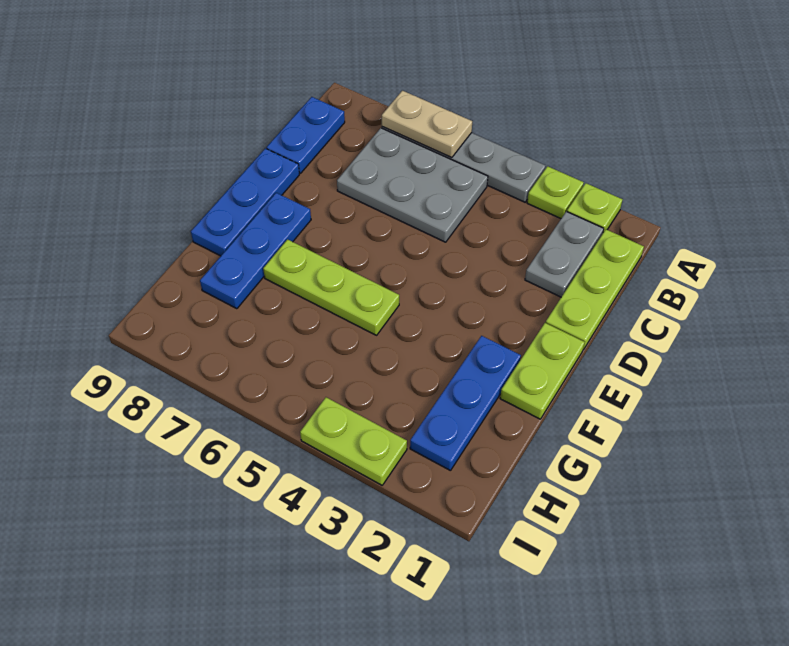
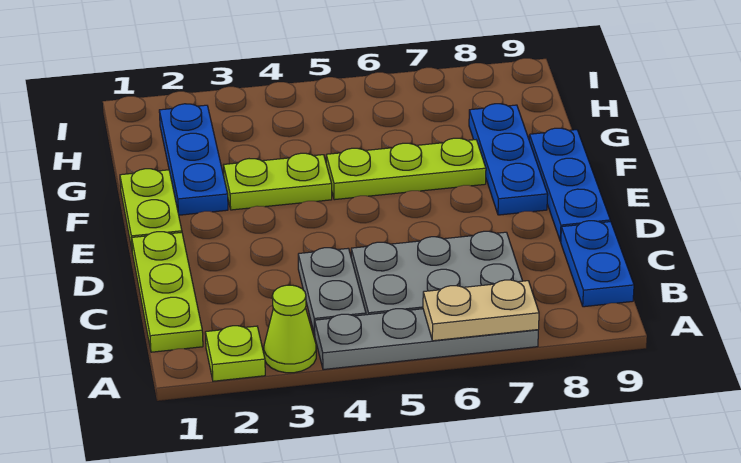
lime 1x1 plate [527,166,584,219] -> lime 1x1 cone [264,285,316,373]
grey 1x2 plate [525,211,604,297] -> grey 1x2 plate moved to [298,248,366,335]
lime 1x2 plate [300,397,407,485] -> lime 1x2 plate moved to [224,153,332,210]

